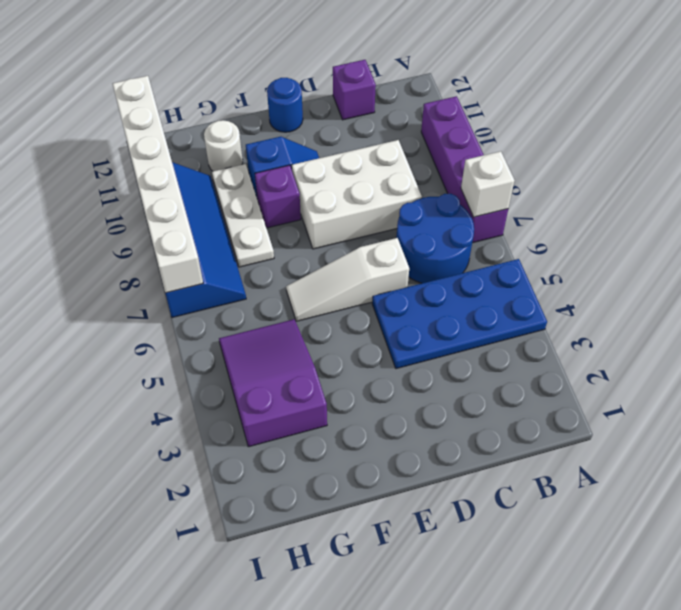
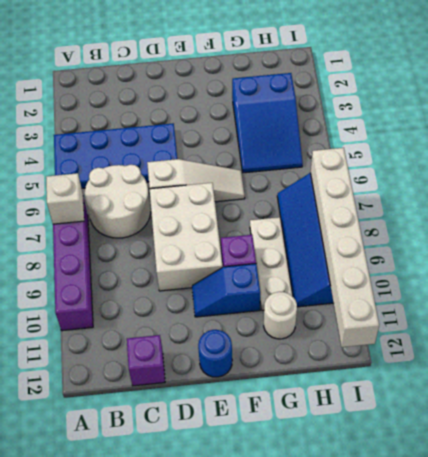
blue 2x2 round brick [396,194,474,283] -> white 2x2 round brick [85,165,151,238]
white 2x3 brick [292,140,422,249] -> white 2x3 brick turned to [150,183,223,291]
purple 2x3 slope [219,319,327,447] -> blue 2x3 slope [232,73,303,173]

